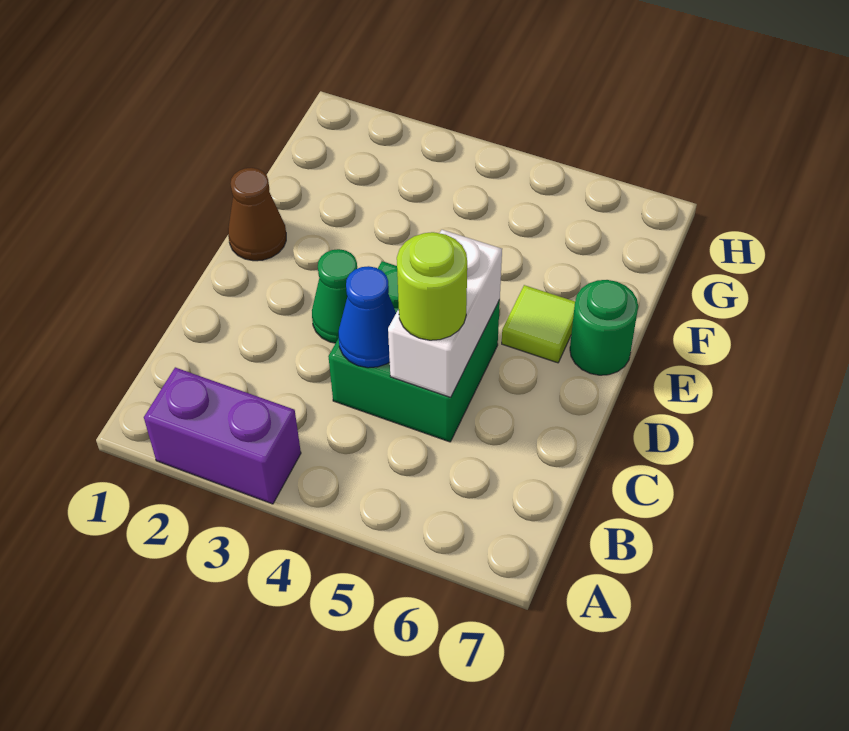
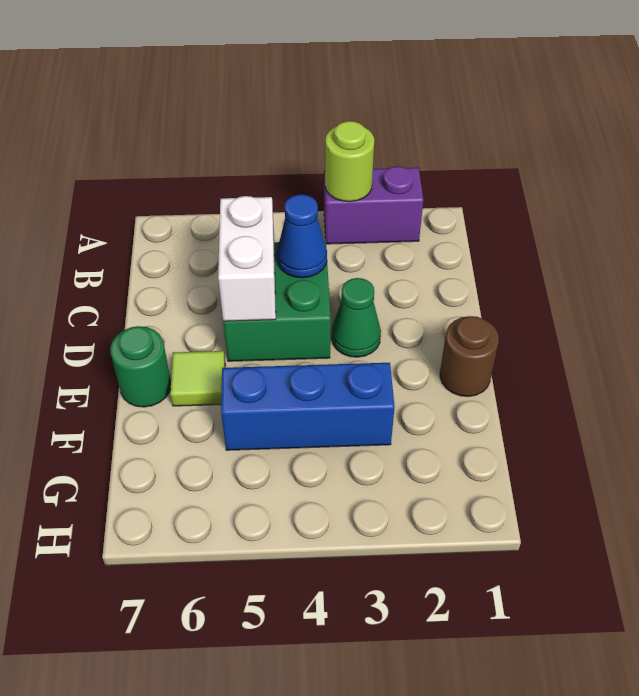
lime 1x1 round brick [397,232,467,340] -> lime 1x1 round brick moved to [325,121,374,202]
brown 1x1 cone [228,168,286,261] -> brown 1x1 round brick [440,316,499,397]
none -> blue 1x3 brick [221,363,395,450]

